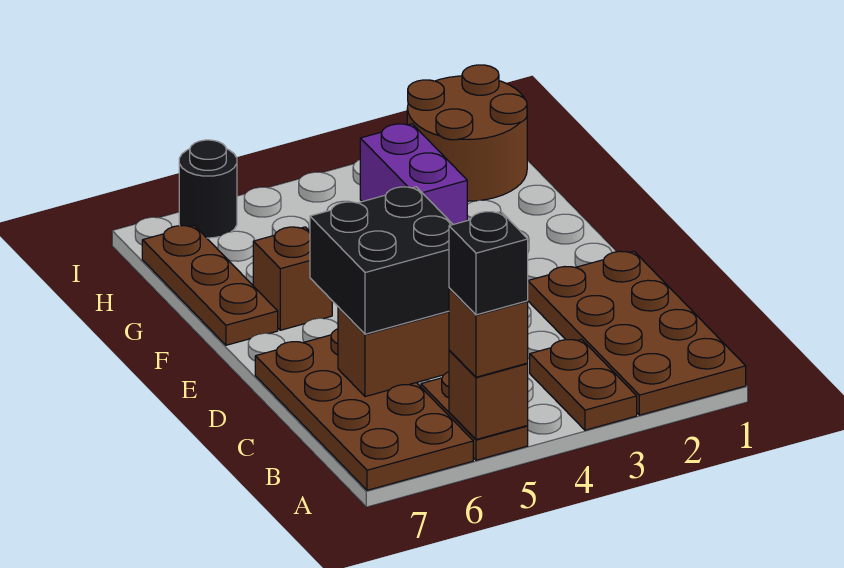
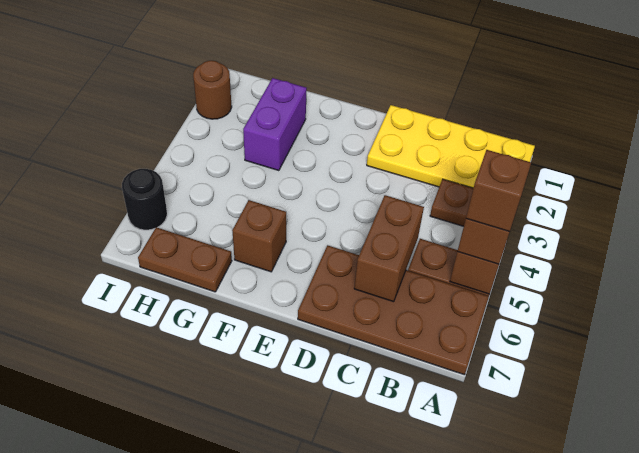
brown 2x4 plate [528,251,746,415] -> yellow 2x4 plate [367,105,535,188]
black 1x1 brick [449,211,528,315] -> brown 1x1 brick [466,150,531,232]
black 2x2 brick [310,187,453,334] -> none
brown 1x3 plate [142,226,278,345] -> brown 1x2 plate [138,227,232,292]
purple 1x2 brick [360,124,467,224] -> purple 1x2 brick turned to [243,78,307,171]
brown 2x2 round brick [407,65,527,201] -> brown 1x1 round brick [193,61,232,119]

